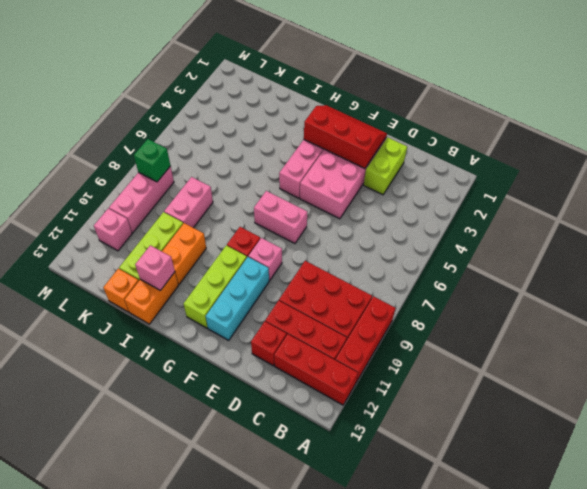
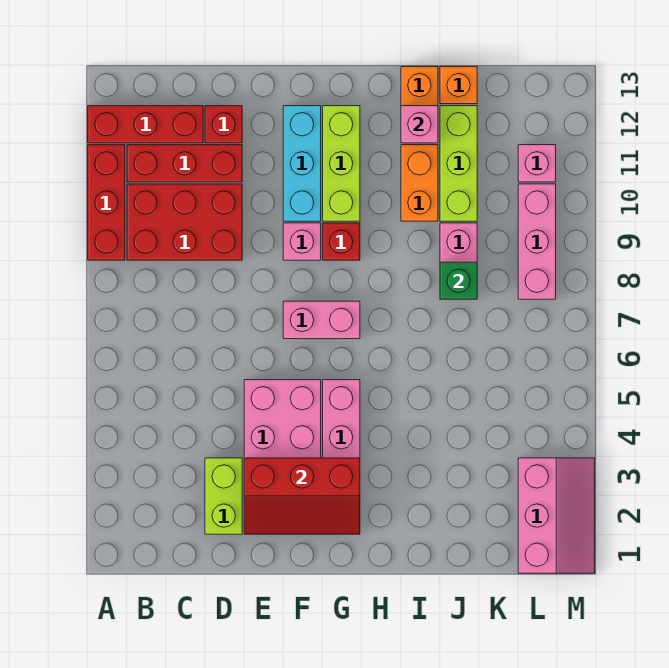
none -> pink 2x3 slope [518,458,595,573]
green 1x1 brick [134,139,170,182] -> green 1x1 brick moved to [440,262,477,299]

